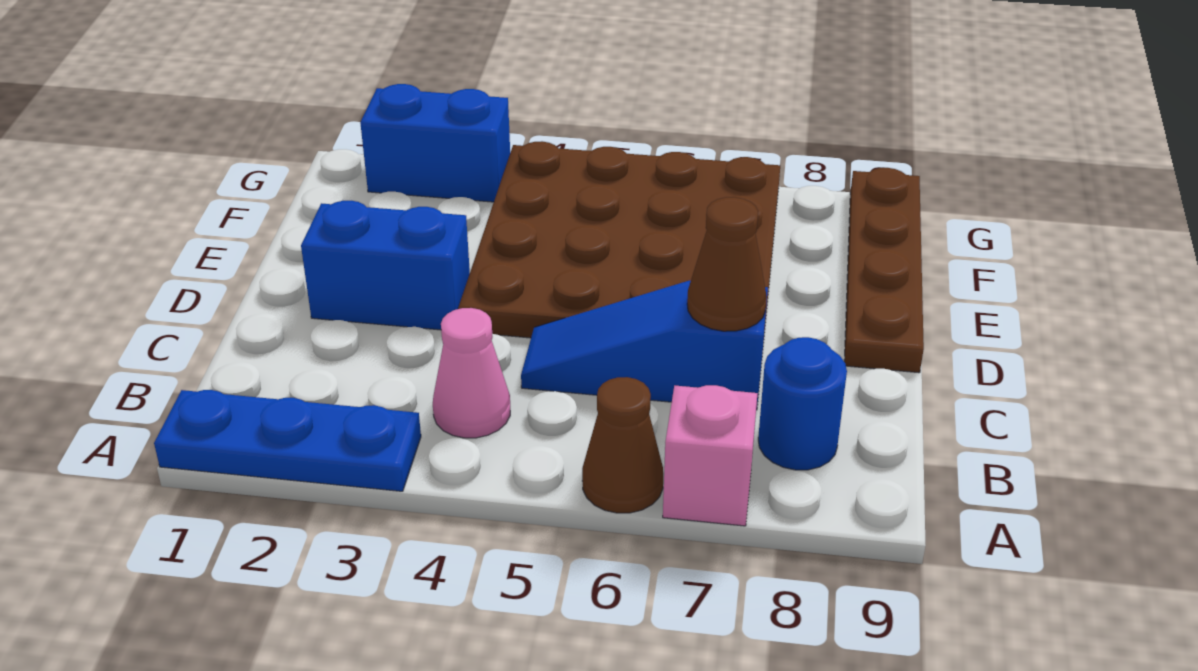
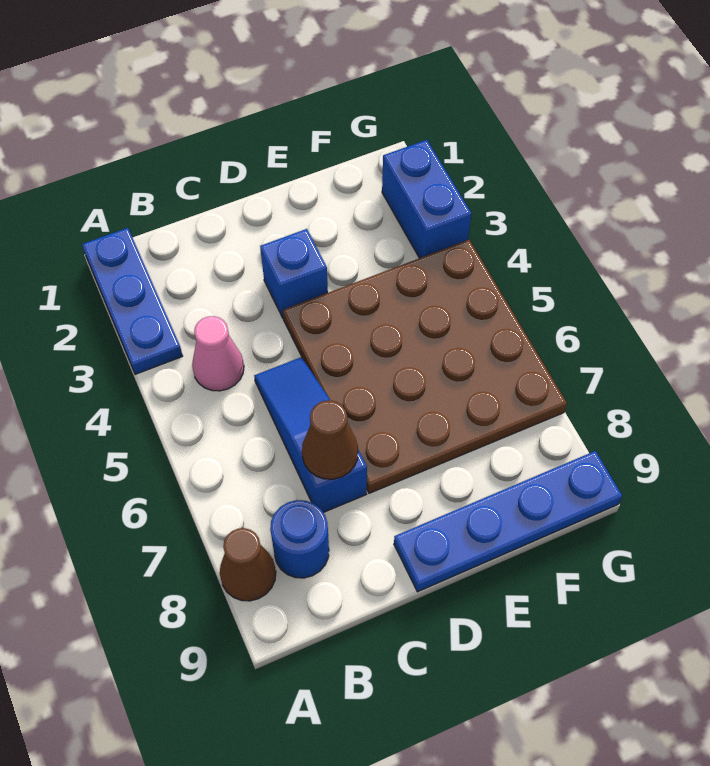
brown 1x1 cone [582,377,663,513] -> brown 1x1 cone moved to [220,528,276,601]
pink 1x1 brick [663,385,758,526] -> none
blue 1x2 brick [301,201,470,330] -> blue 1x1 brick [260,229,328,318]
brown 1x4 plate [844,168,924,373] -> blue 1x4 plate [394,451,622,592]

